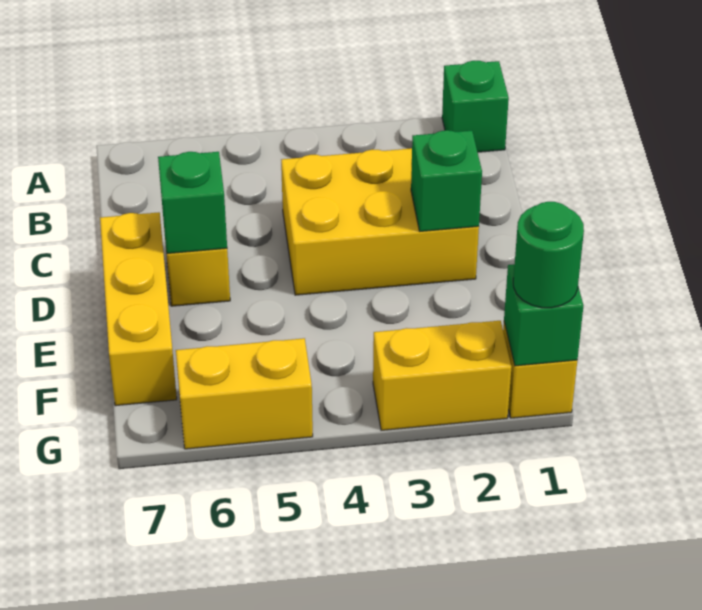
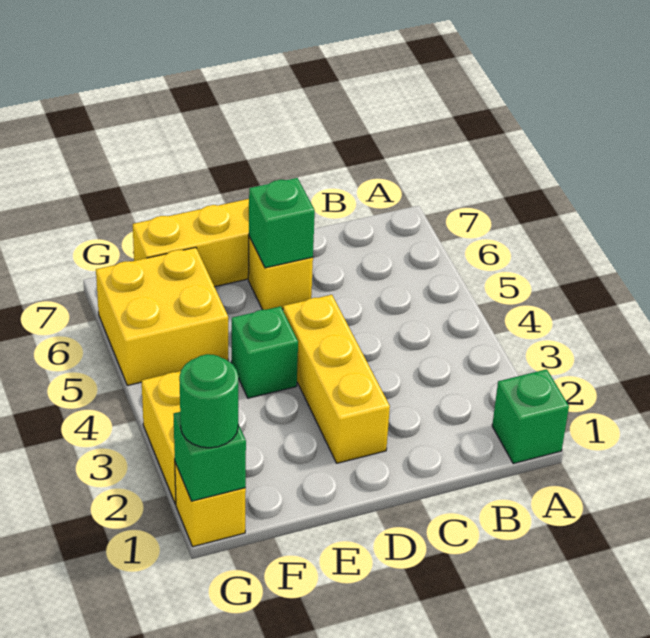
yellow 2x3 brick [281,148,479,295] -> yellow 1x3 brick [283,295,390,463]
green 1x1 brick [411,130,482,231] -> green 1x1 brick moved to [232,306,298,398]
yellow 1x2 brick [176,338,313,449] -> yellow 2x2 brick [96,247,228,385]

